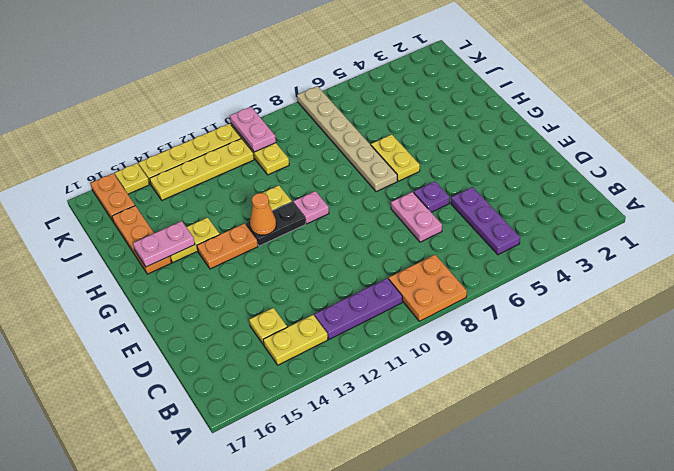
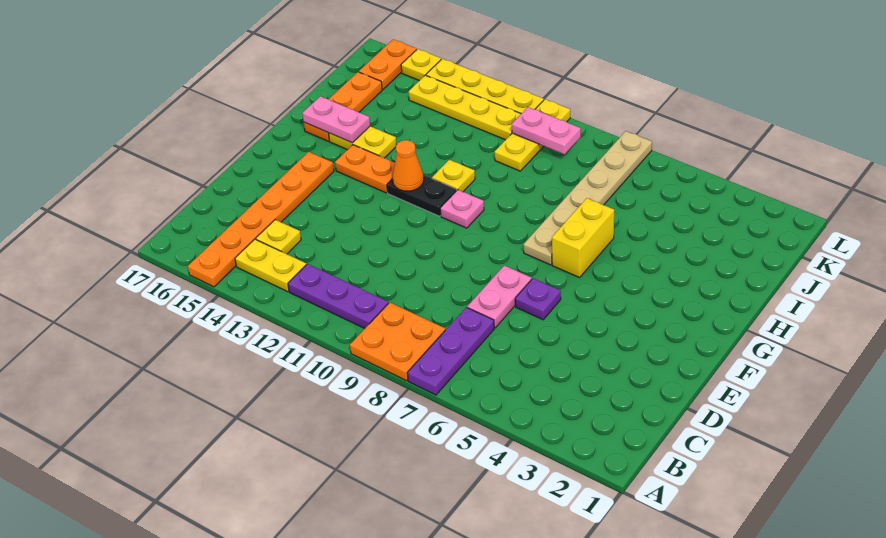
none -> orange 1x6 plate [188,152,334,287]
purple 1x3 plate [451,187,520,255] -> purple 1x3 plate moved to [407,307,494,395]
yellow 1x2 plate [371,134,420,181] -> yellow 1x2 brick [552,198,614,278]
pink 1x2 plate [230,107,276,152] -> pink 1x2 plate turned to [512,107,581,154]

